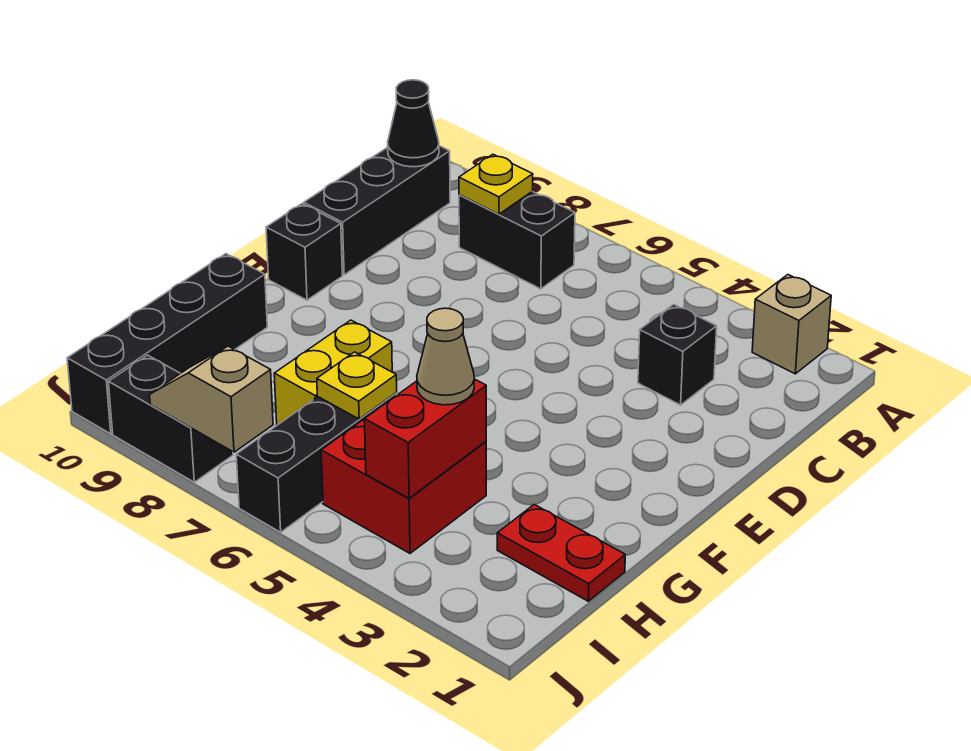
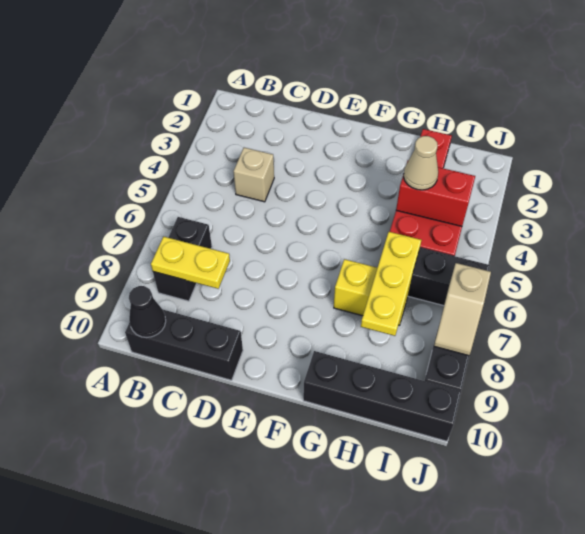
tan 1x1 brick [752,275,831,374] -> tan 1x1 brick moved to [234,148,274,202]
yellow 1x1 plate [459,154,533,214] -> yellow 1x2 plate [151,237,230,289]
black 1x1 brick [638,304,717,405] -> none
black 1x1 brick [266,204,342,300] -> none
yellow 1x1 plate [317,352,397,419] -> yellow 1x3 plate [361,232,421,336]

